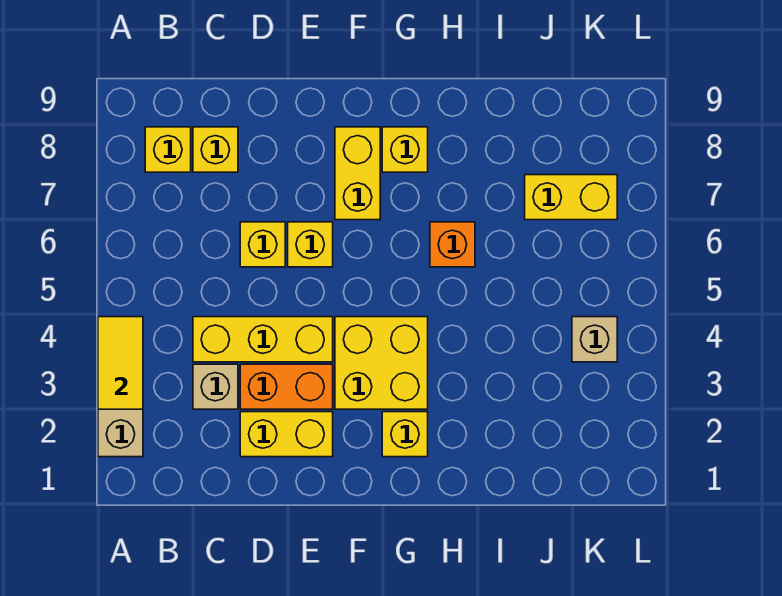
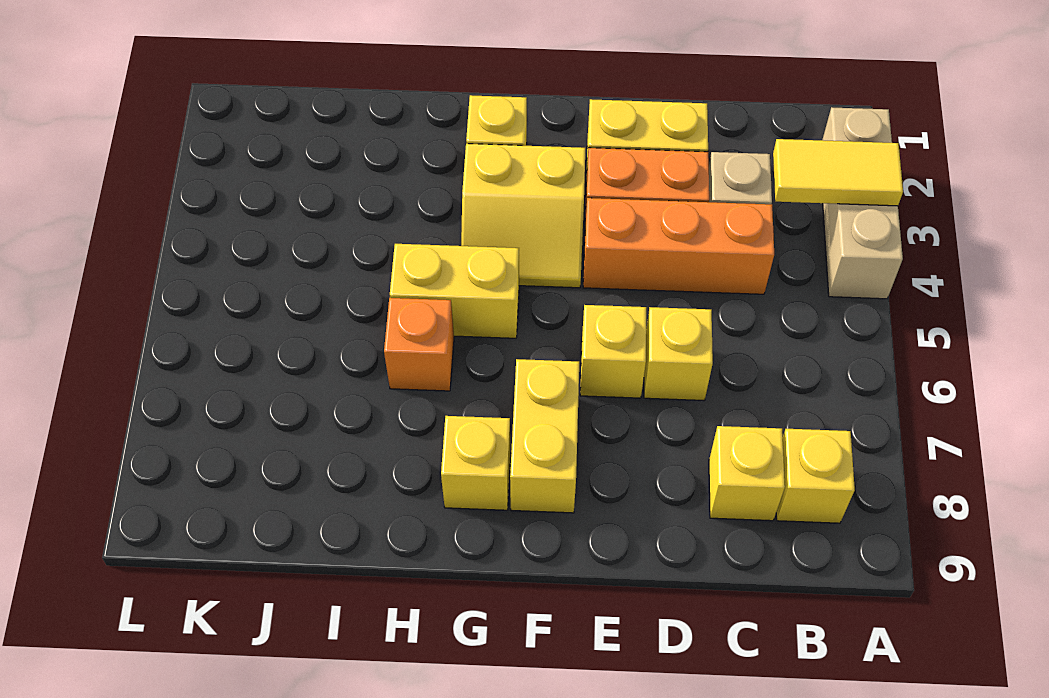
yellow 1x2 tile [98,317,143,409] -> yellow 1x2 tile turned to [773,139,903,206]
yellow 1x3 brick [193,317,333,362] -> orange 1x3 brick [583,198,774,294]
yellow 2x2 brick [335,317,428,409] -> yellow 2x2 slope [461,144,585,288]
yellow 1x2 brick [525,175,617,220] -> yellow 1x2 brick moved to [390,244,519,338]
tan 1x1 brick [572,317,617,362] -> none

